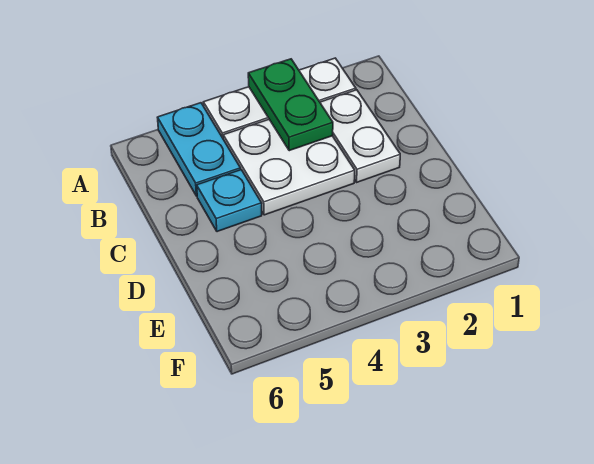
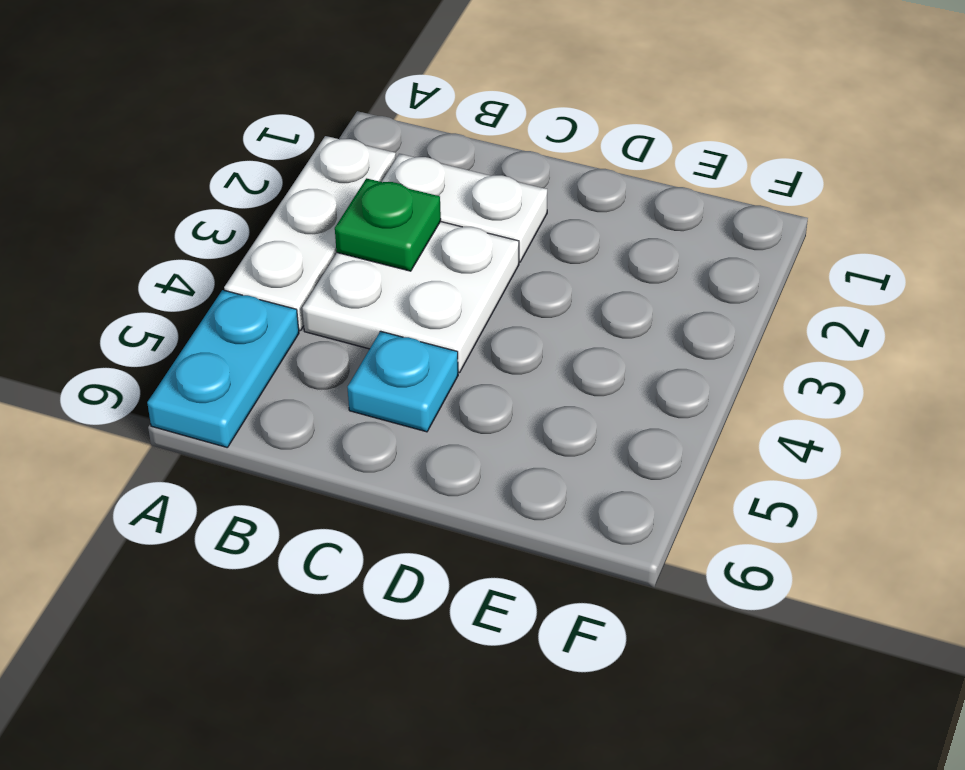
green 1x2 plate [248,59,333,151] -> green 1x1 plate [335,178,441,271]
cyan 1x2 plate [157,103,241,196] -> cyan 1x2 plate turned to [147,290,299,448]

